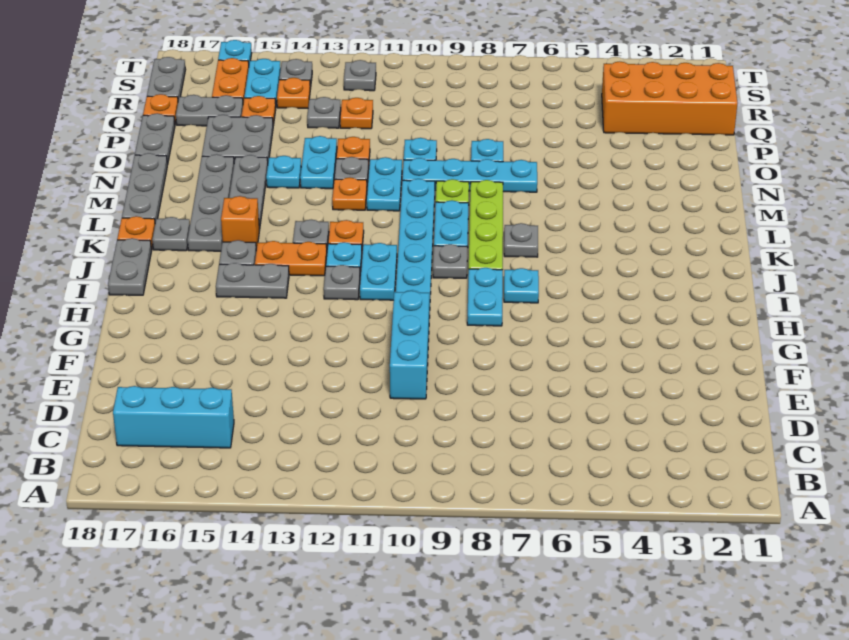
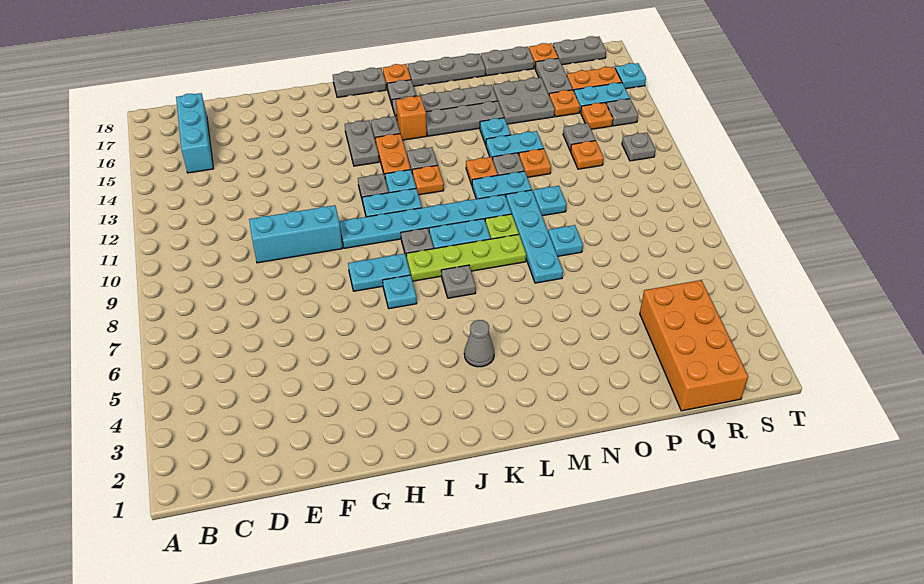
none -> grey 1x1 cone [464,320,494,367]

